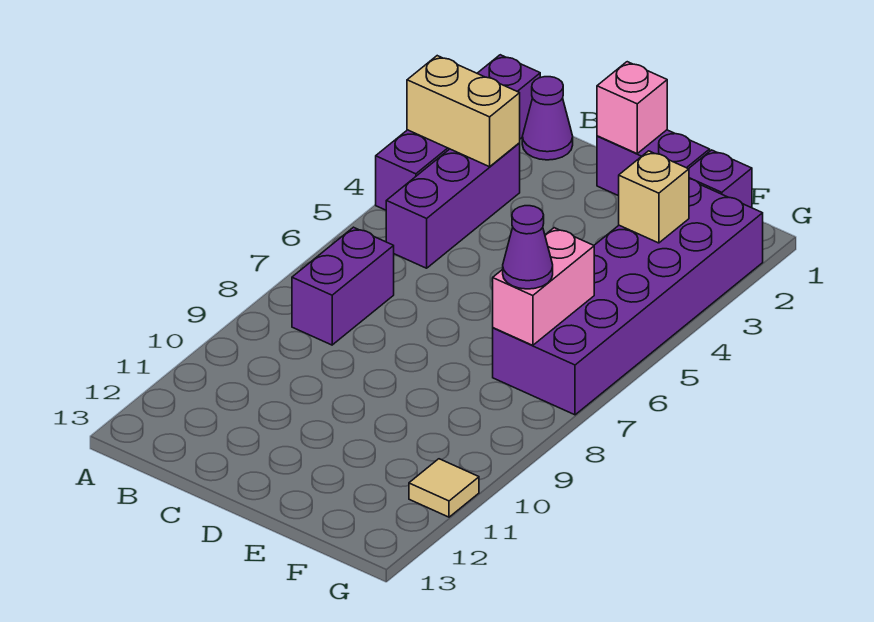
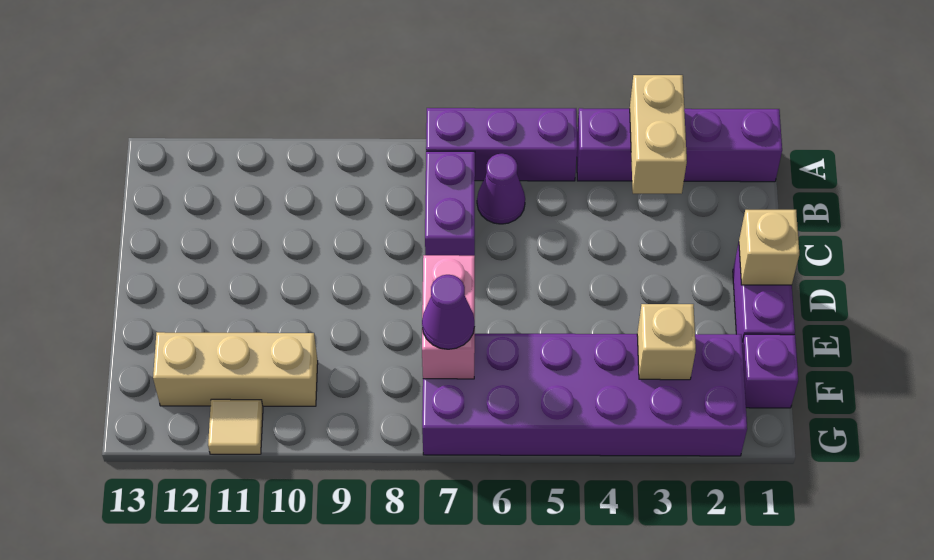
purple 1x1 cone [522,77,573,160] -> purple 1x1 cone moved to [477,154,525,224]
purple 1x3 brick [386,143,520,268] -> purple 1x3 brick moved to [426,108,577,181]
purple 1x2 brick [292,227,394,345] -> purple 1x2 brick turned to [425,151,475,256]
pink 1x1 brick [597,62,667,153] -> tan 1x1 brick [739,210,799,285]
pink 1x2 brick [493,228,594,345] -> pink 1x2 brick turned to [422,255,475,379]
none -> tan 1x3 brick [153,332,318,406]

